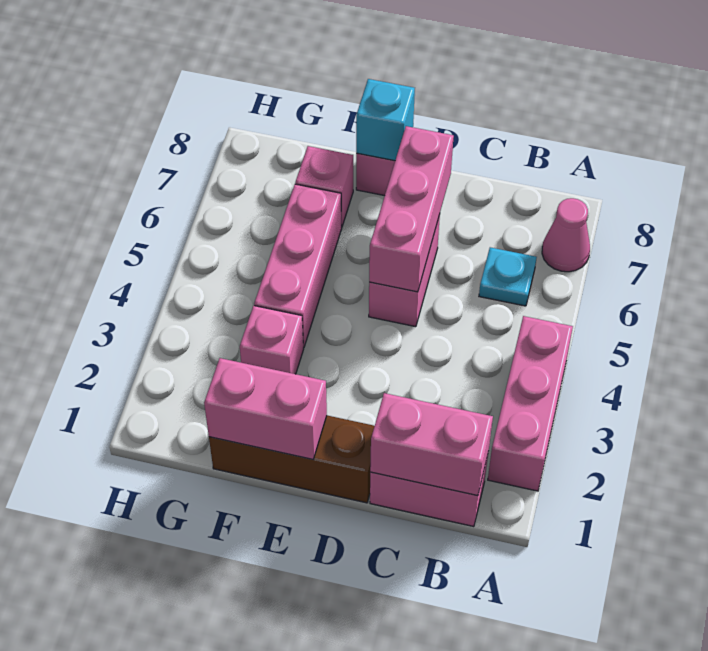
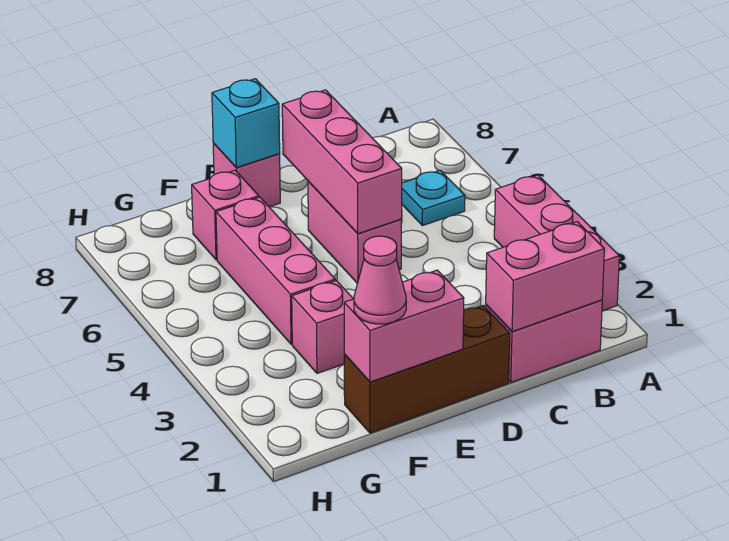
pink 1x1 cone [542,198,590,272] -> pink 1x1 cone moved to [354,236,406,324]

